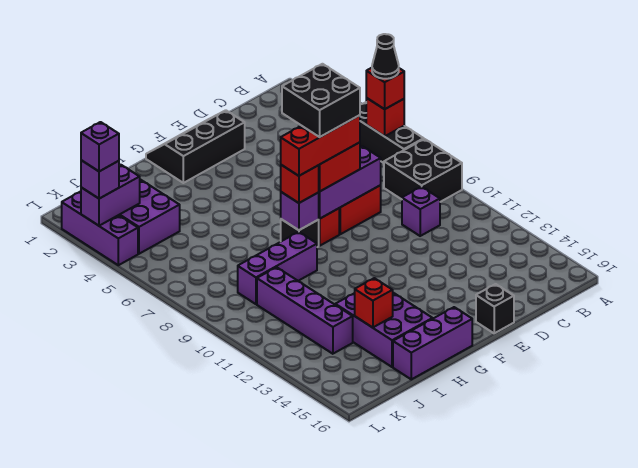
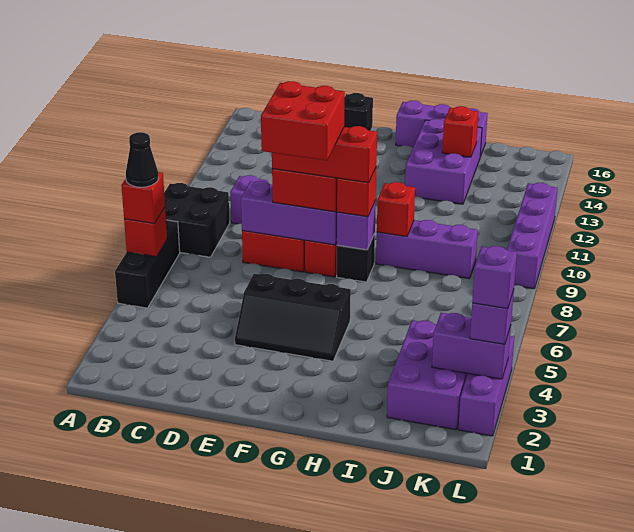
black 2x3 slope [146,110,245,183] -> black 2x3 slope moved to [235,274,351,361]
black 2x2 brick [282,64,360,137] -> red 2x2 brick [261,81,345,161]
none -> red 1x1 brick [377,182,415,237]
purple 1x4 brick [257,267,353,354] -> purple 1x4 brick moved to [507,183,558,289]

